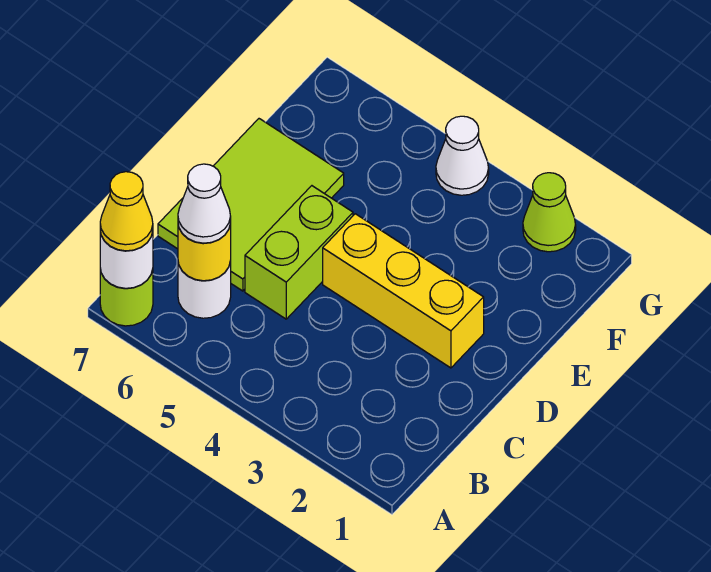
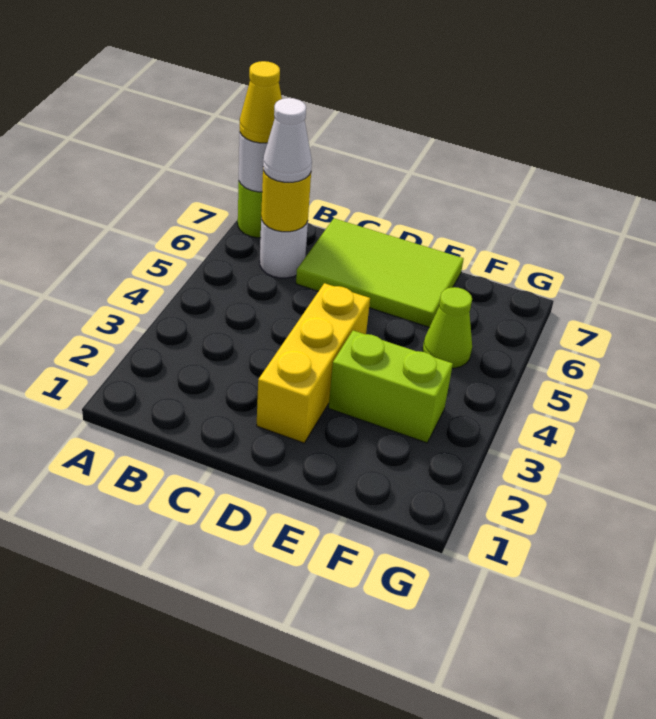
lime 1x2 brick [245,186,353,319] -> lime 1x2 brick moved to [329,331,453,443]
lime 1x1 cone [523,173,576,252] -> lime 1x1 cone moved to [423,287,472,368]
white 1x1 cone [436,116,489,195] -> none

